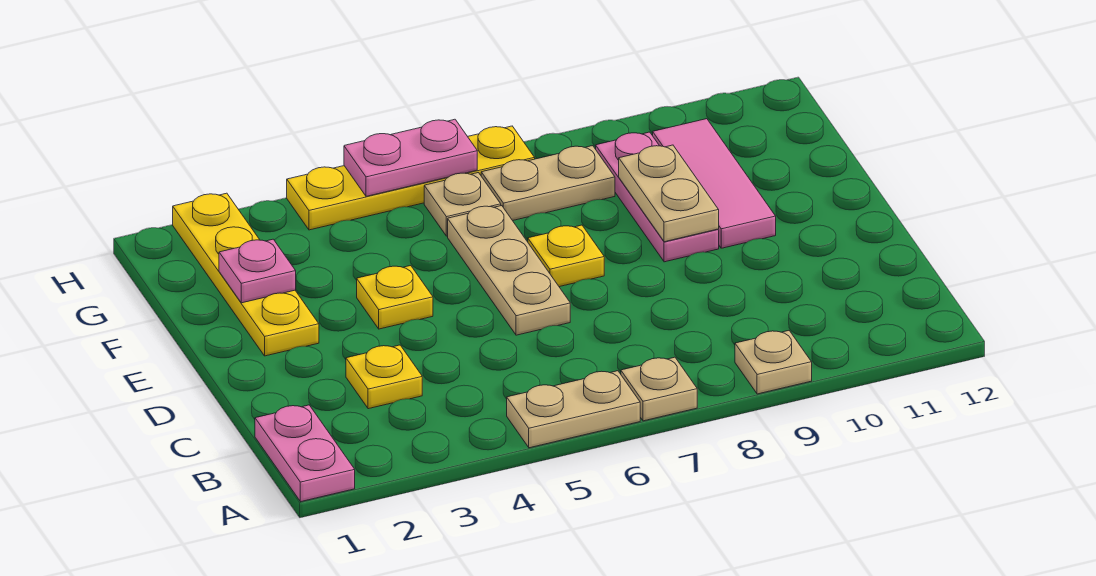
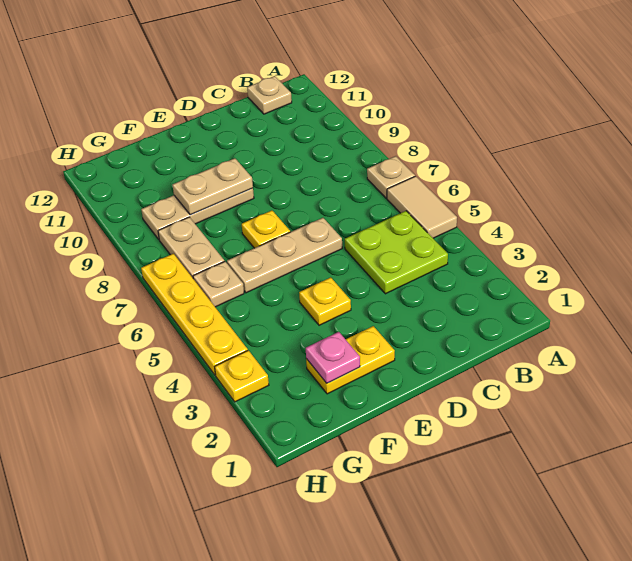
pink 1x2 plate [255,405,355,502] -> none
tan 1x2 plate [507,371,640,448] -> tan 1x2 tile [387,176,457,238]
tan 1x1 plate [735,331,812,394] -> tan 1x1 plate moved to [247,76,292,114]
none -> lime 2x2 plate [345,211,448,294]
yellow 1x1 plate [346,345,422,409] -> yellow 1x1 plate moved to [215,350,269,402]
yellow 1x4 plate [173,193,319,356] -> yellow 1x2 plate [306,326,395,394]
pink 1x3 plate [596,132,719,262] -> tan 1x3 plate [141,188,254,239]
pink 1x3 tile [653,119,776,248] -> none
pink 1x2 plate [344,119,477,196] -> none

